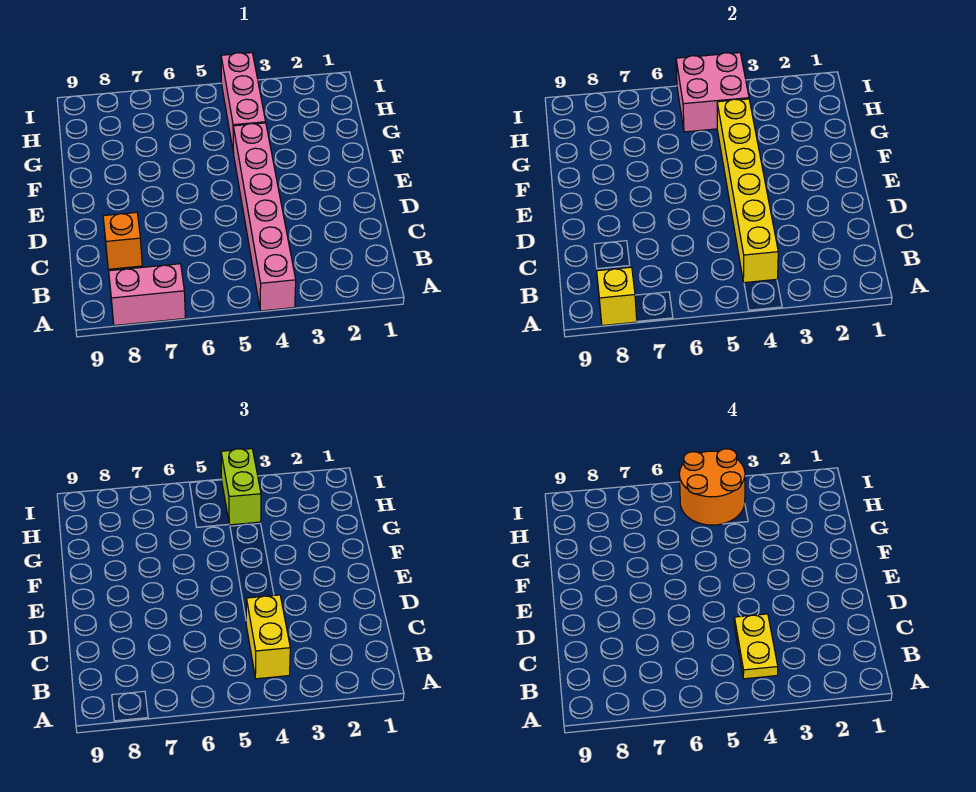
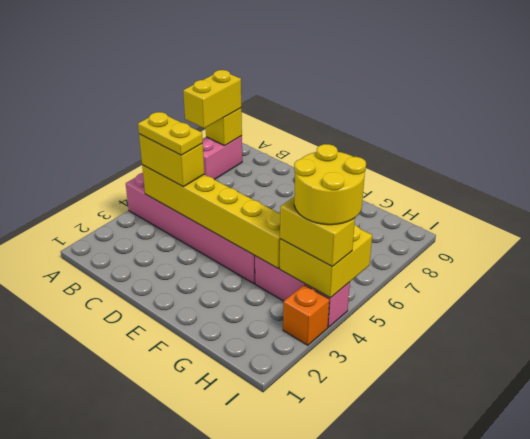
none -> yellow 1x2 brick [183,70,241,128]
orange 1x1 brick [103,212,142,269] -> orange 1x1 brick moved to [283,285,329,345]
pink 2x2 brick [676,53,749,132] -> yellow 2x2 brick [280,225,372,298]
lime 1x2 brick [221,449,261,525] -> yellow 1x2 brick [280,197,355,267]
orange 2x2 round brick [679,449,745,525] -> yellow 2x2 round brick [294,144,366,225]

